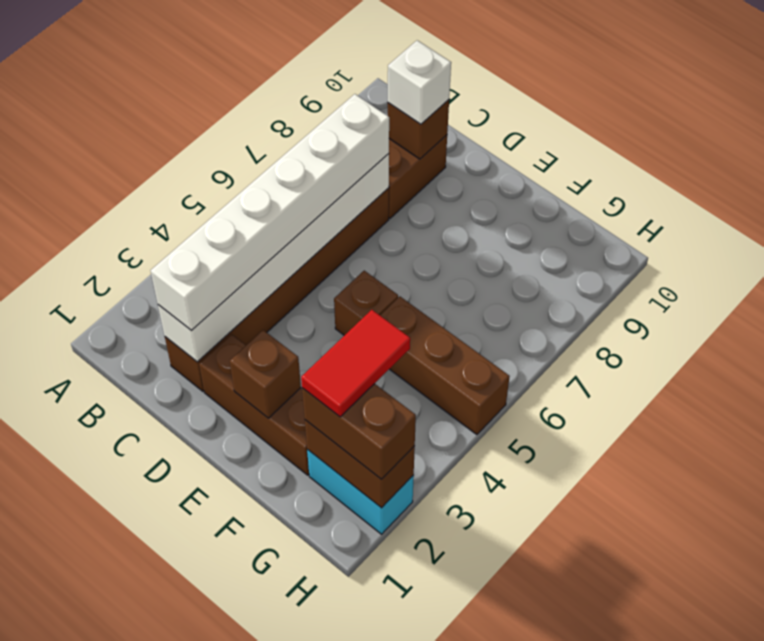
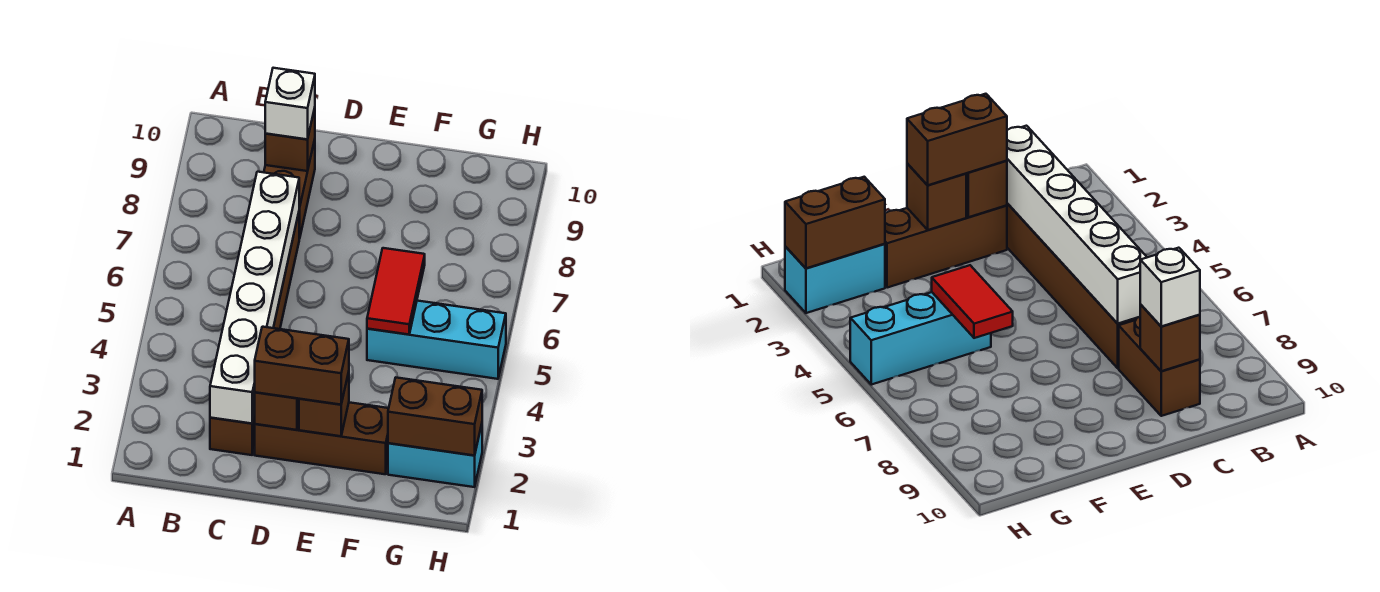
white 1x6 brick [151,94,389,331] -> none
brown 1x1 brick [334,271,398,335] -> brown 1x1 brick moved to [255,392,299,430]
brown 1x3 brick [380,296,510,435] -> cyan 1x3 brick [367,301,506,379]
brown 1x2 brick [302,384,416,479] -> brown 1x2 brick moved to [255,327,349,405]
red 1x2 tile [301,310,410,417] -> red 1x2 tile moved to [367,248,425,335]

